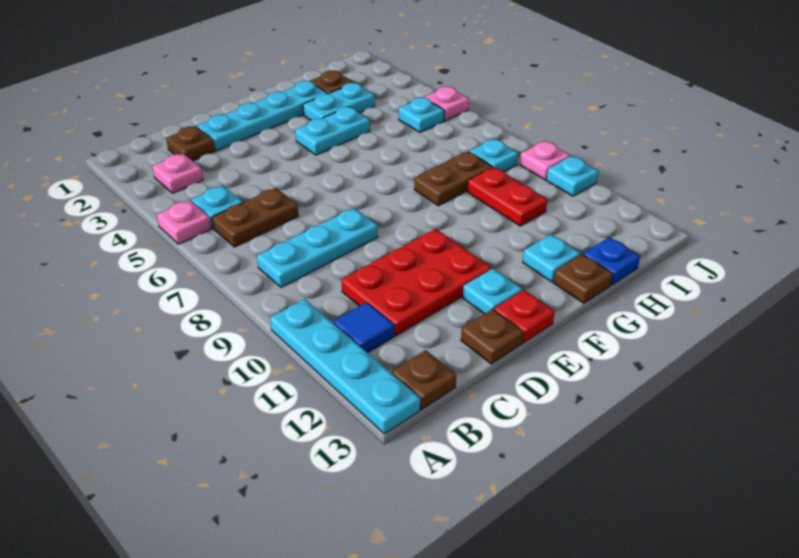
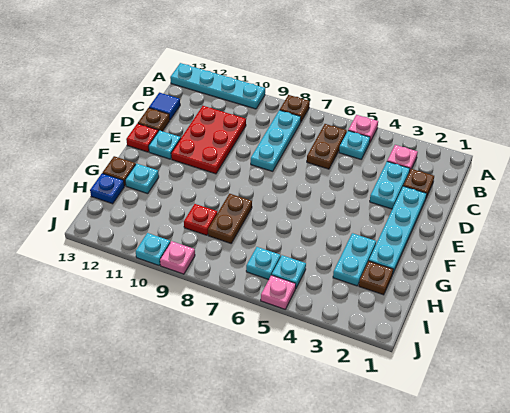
blue 1x1 tile [333,302,394,353] -> blue 1x1 tile moved to [149,93,180,120]
brown 1x1 plate [392,350,456,409] -> brown 1x1 plate moved to [280,95,310,121]
cyan 1x2 plate [295,107,370,155] -> cyan 1x2 plate moved to [370,162,410,209]
red 1x2 plate [467,167,547,226] -> red 1x1 plate [184,204,217,235]
cyan 1x1 plate [469,139,518,172] -> cyan 1x1 plate moved to [246,247,281,280]

